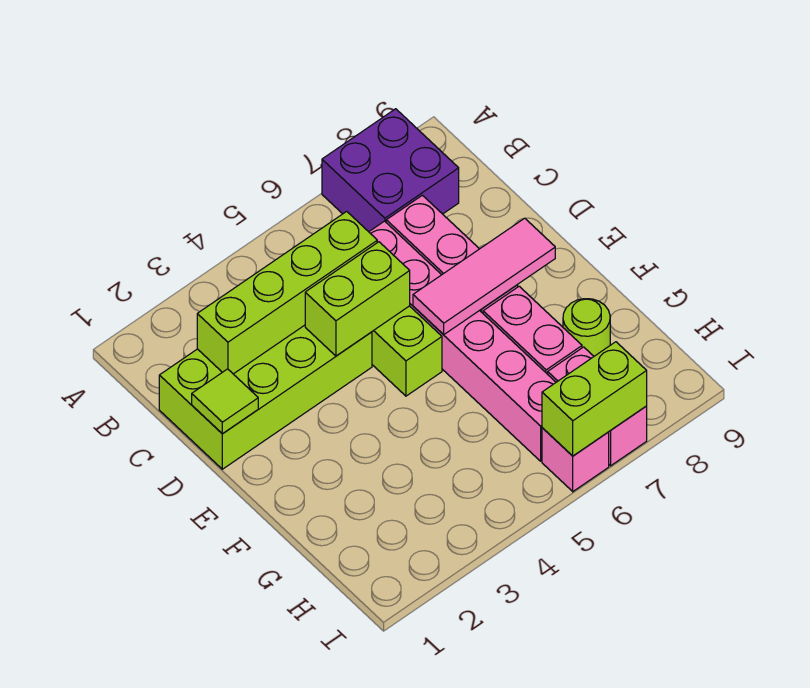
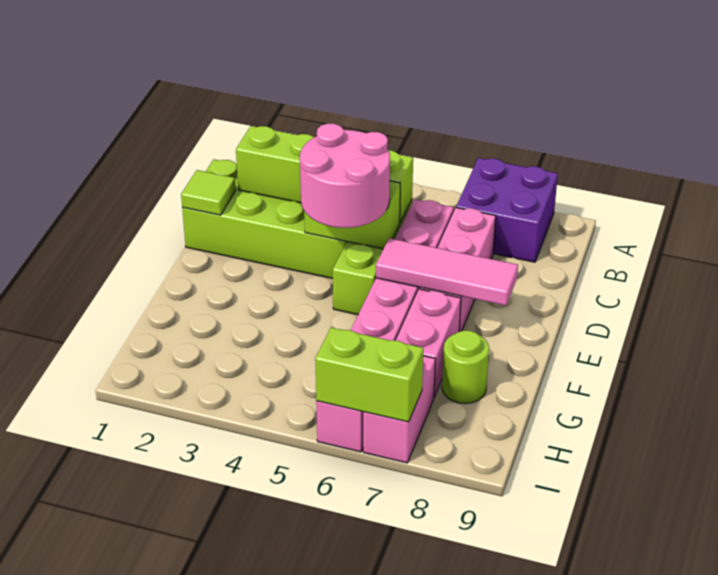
none -> pink 2x2 round brick [300,124,390,228]

